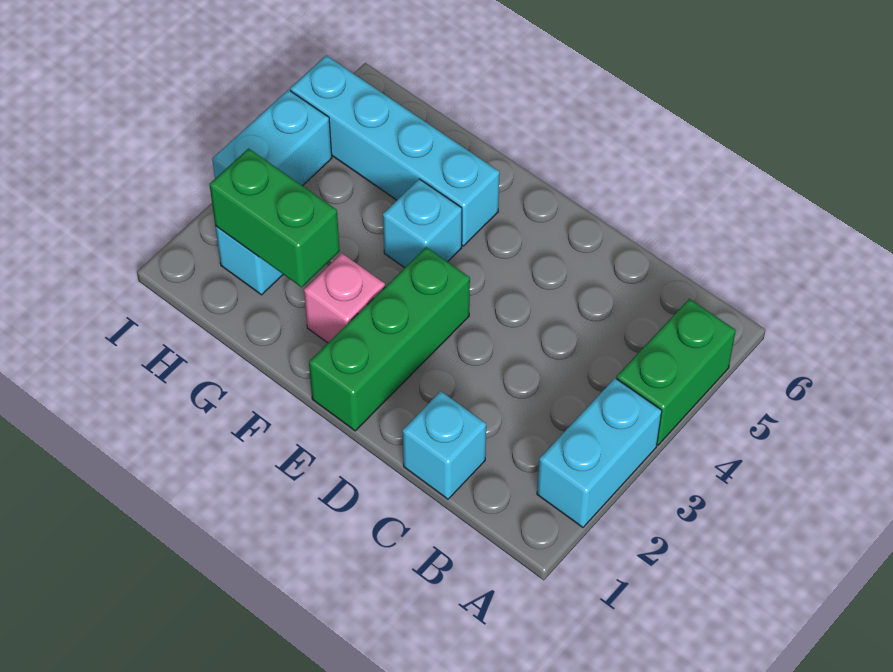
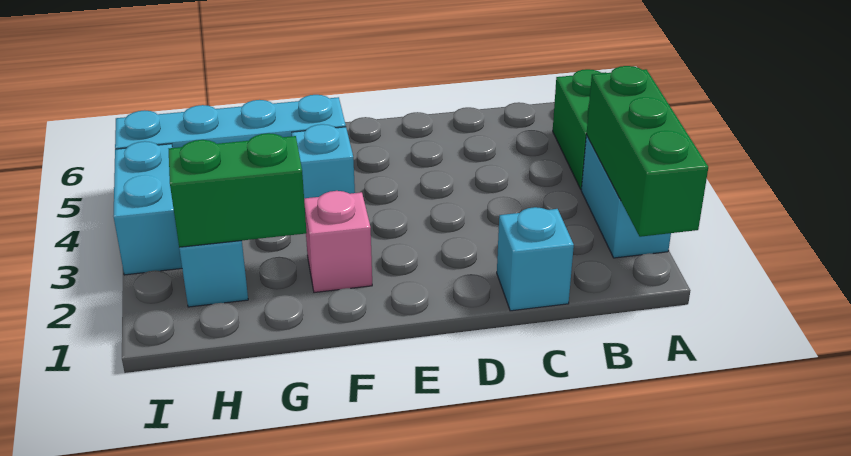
green 1x3 brick [309,247,470,431] -> green 1x3 brick moved to [586,66,708,237]

